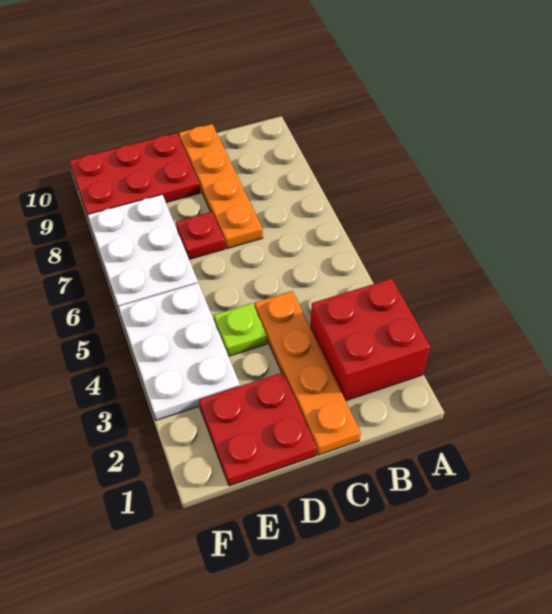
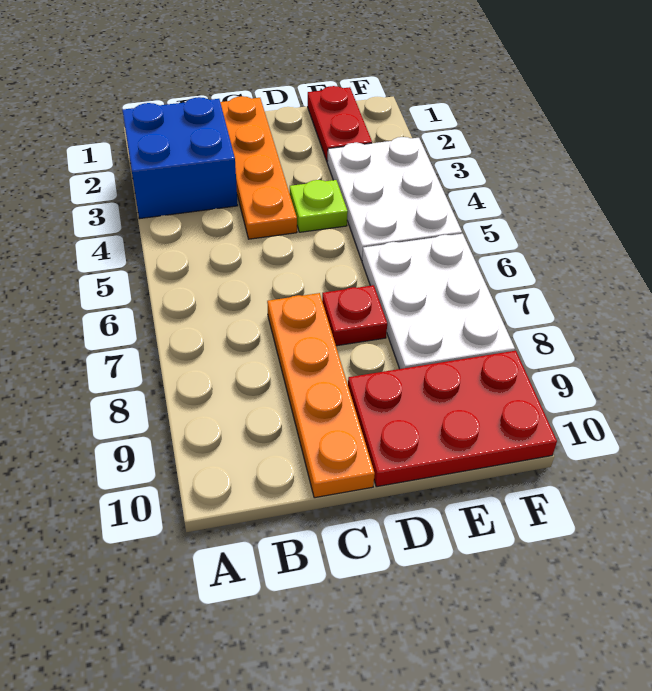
red 2x2 brick [310,279,430,401] -> blue 2x2 brick [122,97,238,219]
red 2x2 plate [199,373,317,486] -> red 1x2 plate [308,86,372,161]

